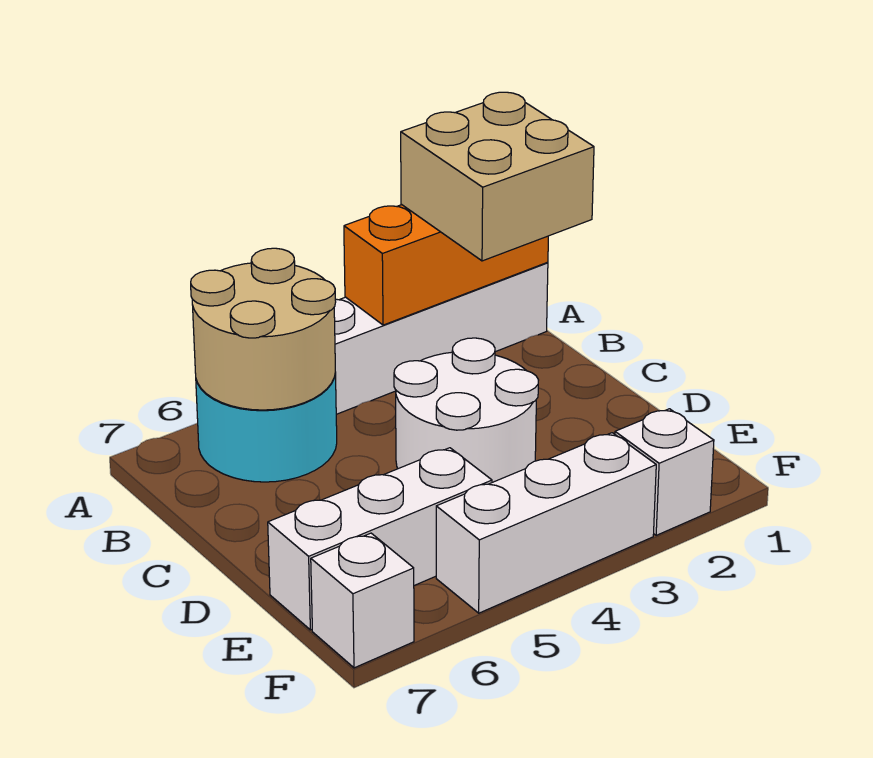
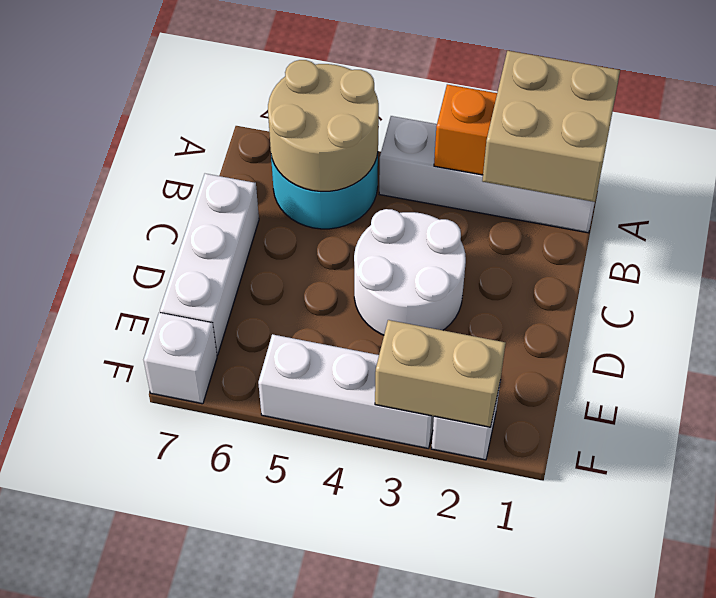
white 1x3 brick [268,448,492,630] -> white 1x3 brick turned to [160,174,259,355]
none -> tan 1x2 brick [375,320,506,427]

